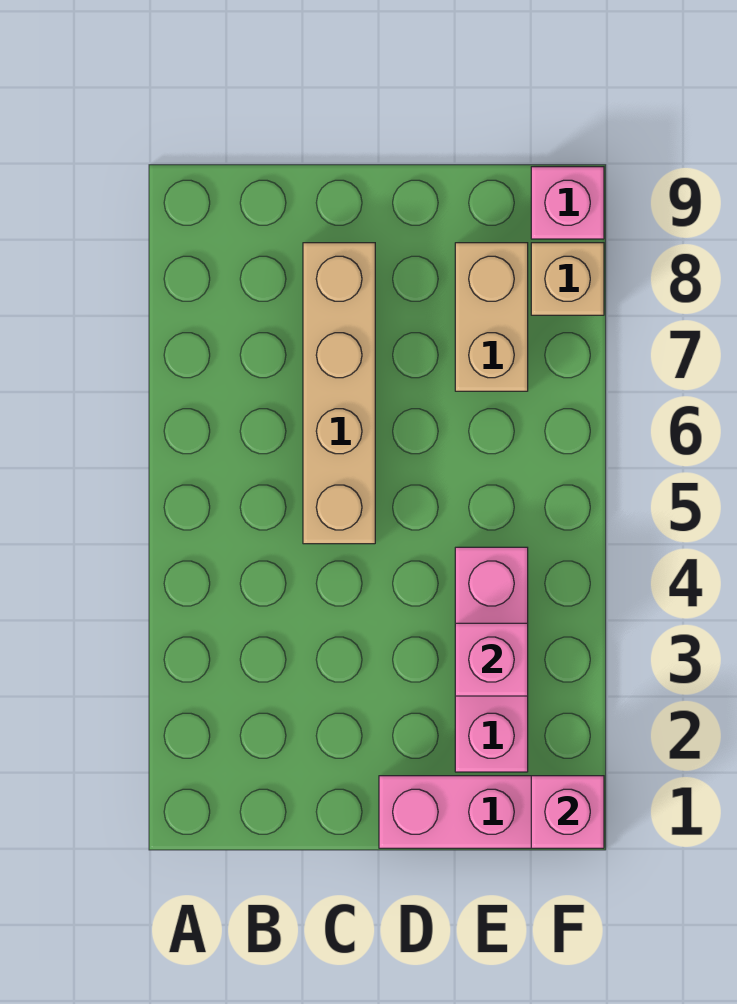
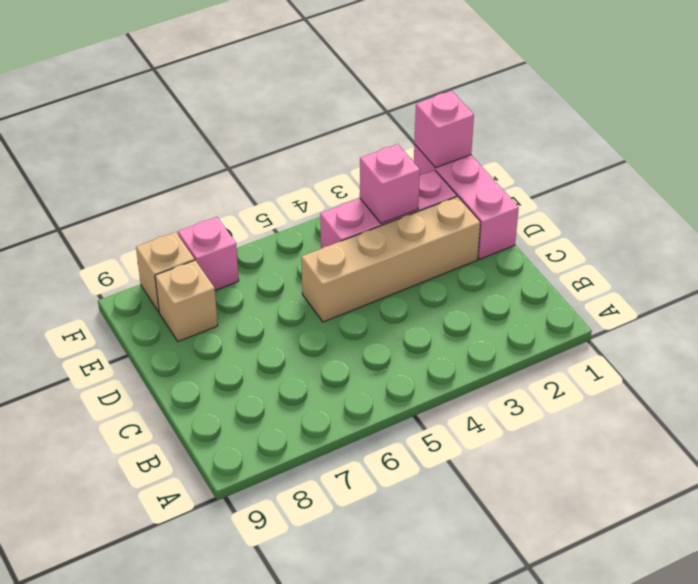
tan 1x4 brick [303,243,375,544] -> tan 1x4 brick moved to [301,196,480,322]
tan 1x2 brick [455,243,528,391] -> tan 1x1 brick [155,260,218,342]
pink 1x1 brick [531,167,604,239] -> pink 1x1 brick moved to [178,217,239,290]

